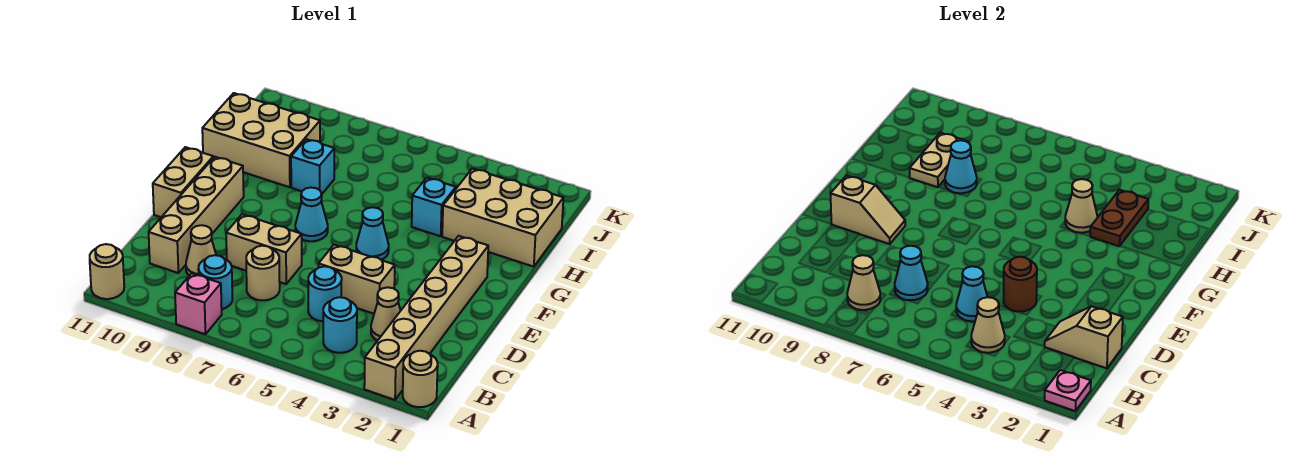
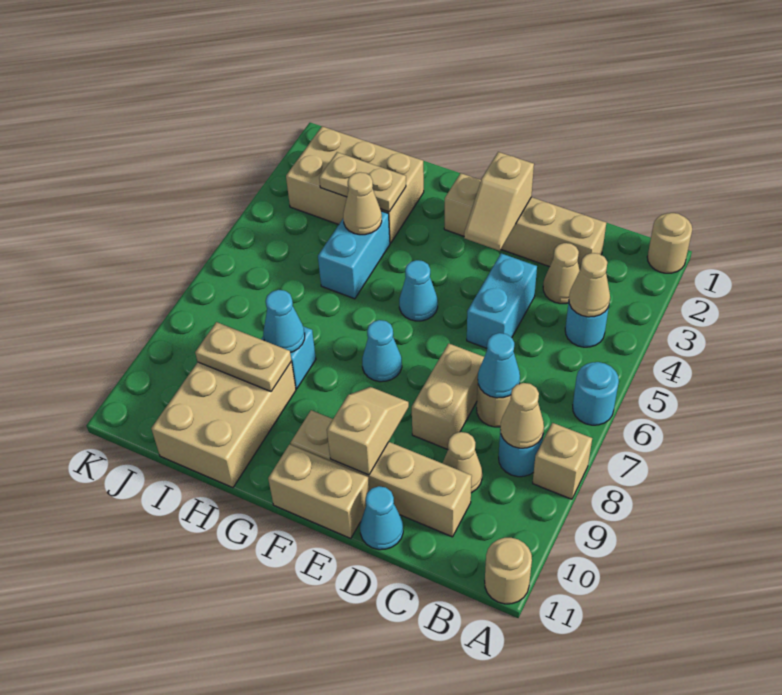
pink 1x1 plate [1045,370,1091,411] -> none
tan 1x6 brick [364,236,488,400] -> tan 1x4 brick [444,173,606,270]
pink 1x1 brick [175,273,222,334] -> tan 1x1 brick [533,423,592,499]
tan 1x2 slope [1045,306,1123,368] -> tan 1x2 slope moved to [464,152,534,251]
cyan 1x1 round brick [308,266,342,321] -> cyan 1x1 round brick moved to [573,362,619,425]
cyan 1x1 cone [956,266,987,321] -> cyan 1x1 cone moved to [360,486,403,550]
tan 1x2 brick [319,245,395,314] -> cyan 1x2 brick [467,253,537,348]
brown 1x1 round brick [1004,257,1037,311] -> none
tan 2x3 brick [442,169,563,267] -> tan 2x3 brick turned to [286,126,424,243]
brown 1x2 plate [1090,190,1148,246] -> tan 1x2 plate [319,152,406,212]
cyan 1x1 brick [412,178,456,236] -> cyan 1x2 brick [318,211,390,299]

